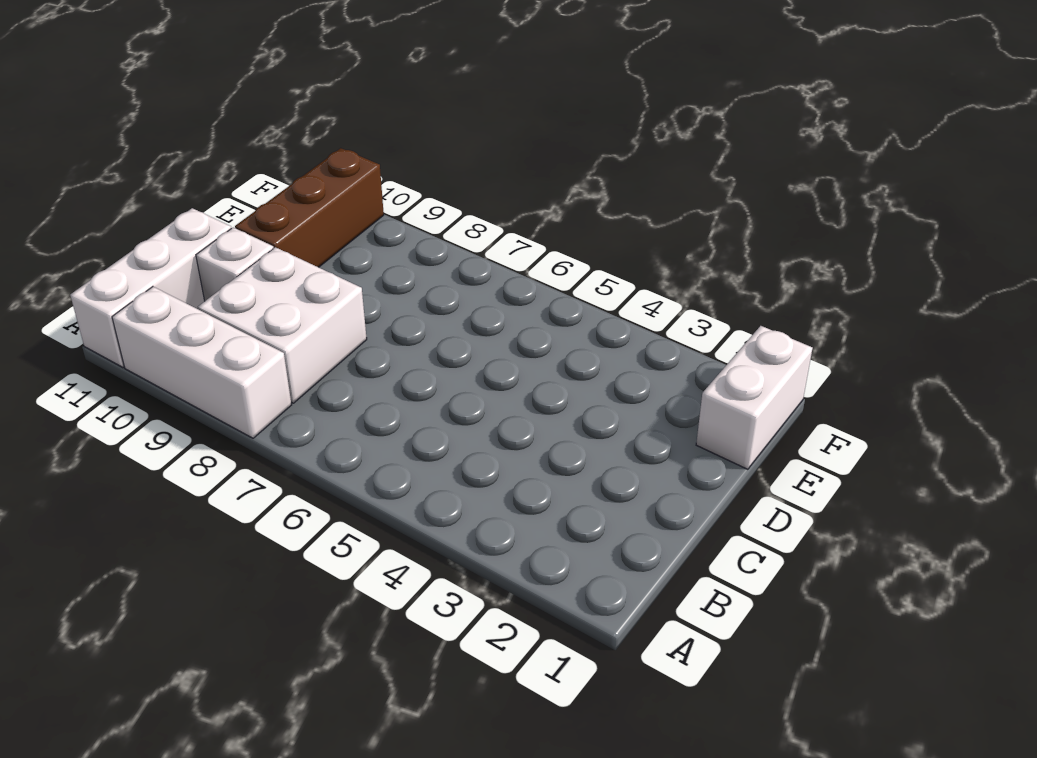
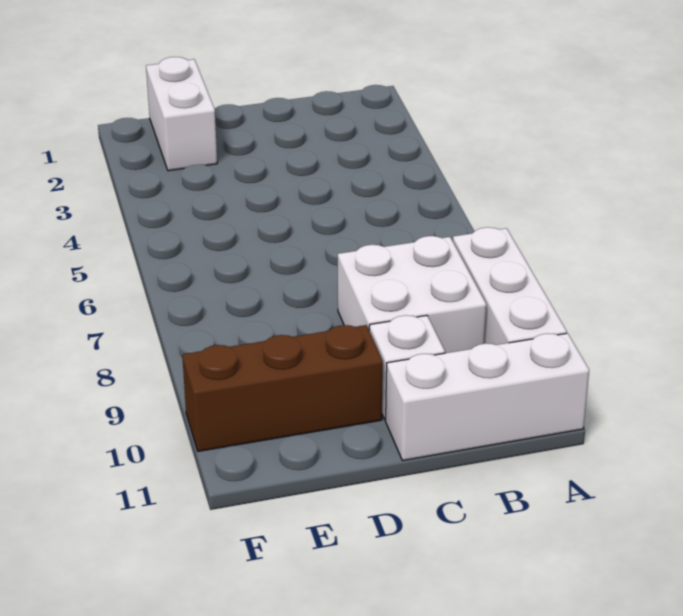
white 1x2 brick [696,326,813,469] -> white 1x2 brick turned to [146,57,217,171]

